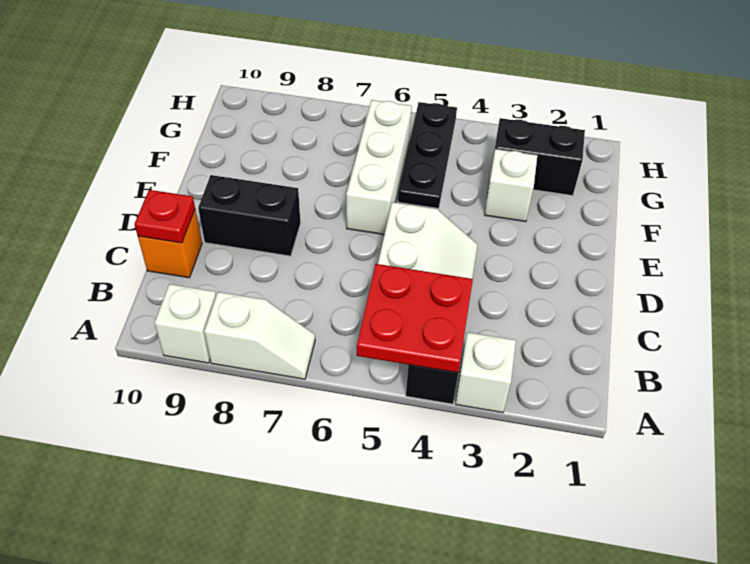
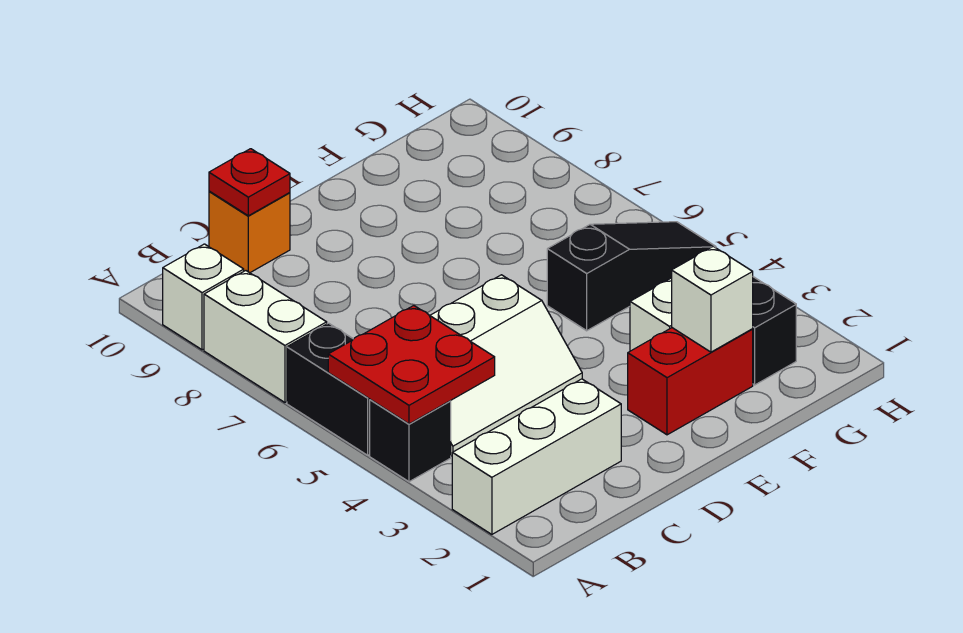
white 1x1 brick [456,332,516,413] -> white 1x1 brick moved to [672,246,753,352]
white 1x2 slope [204,292,315,379] -> white 1x2 brick [204,271,327,402]
black 1x2 brick [198,175,300,256] -> black 1x2 brick moved to [287,323,370,455]
none -> red 1x2 brick [628,328,753,435]
white 1x3 brick [346,100,412,234] -> white 1x3 brick moved to [452,379,621,534]
black 1x3 plate [398,102,457,208] -> black 1x3 slope [547,222,716,331]

